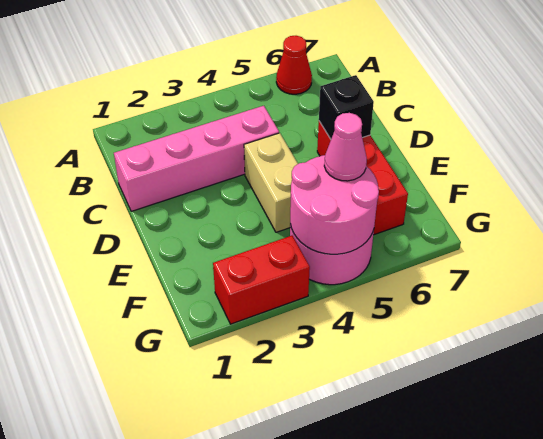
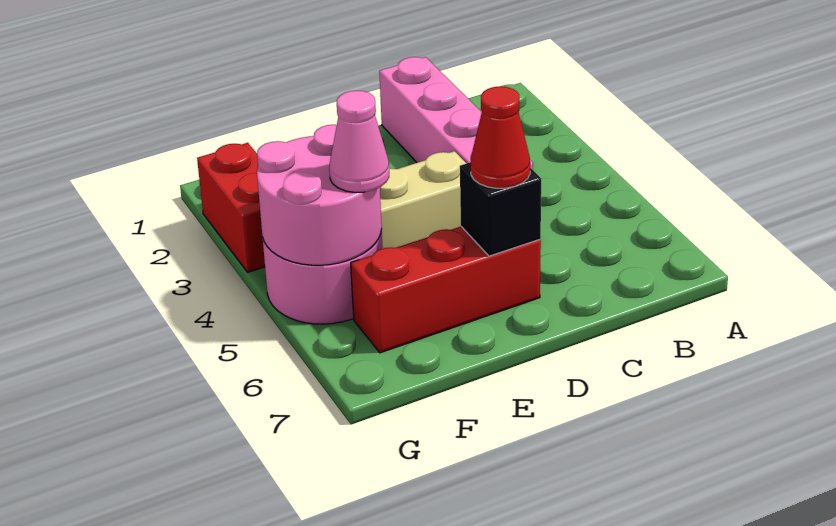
red 1x1 cone [276,36,312,94] -> red 1x1 cone moved to [471,86,530,188]

